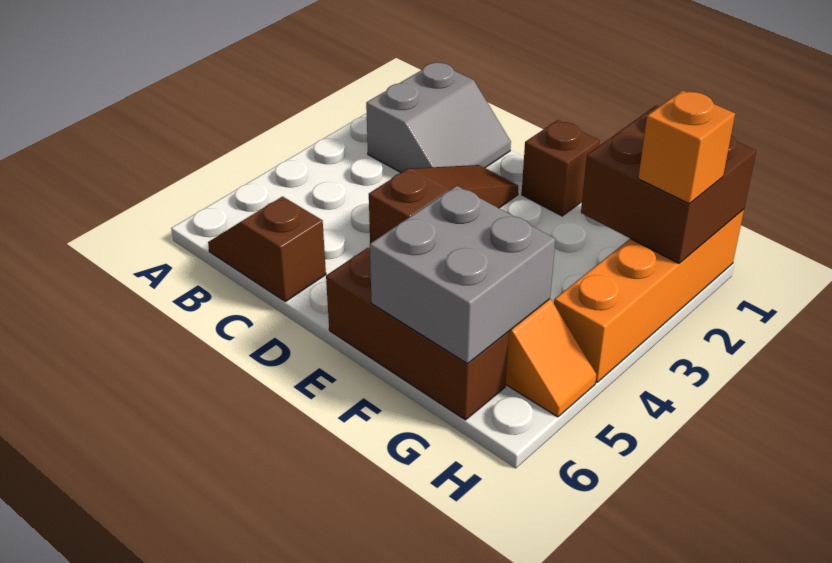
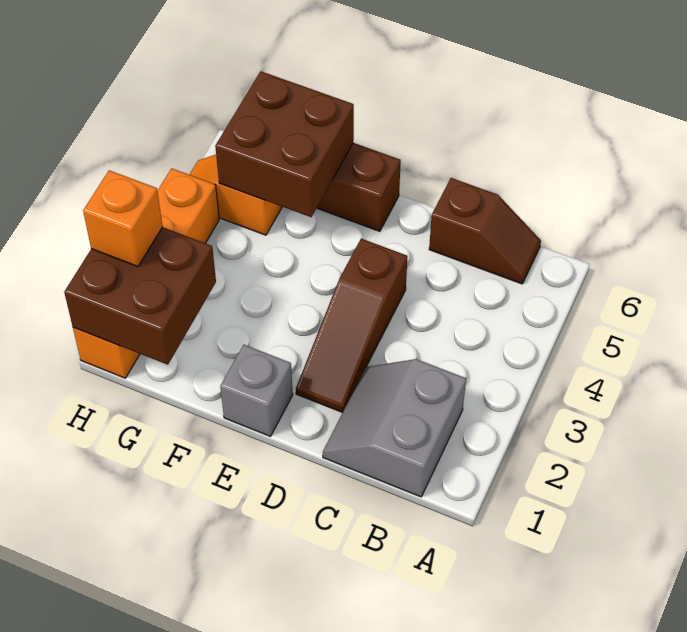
brown 1x1 brick [522,120,600,216] -> grey 1x1 brick [220,345,293,436]
grey 2x2 brick [370,186,555,364] -> brown 2x2 brick [215,71,354,217]

